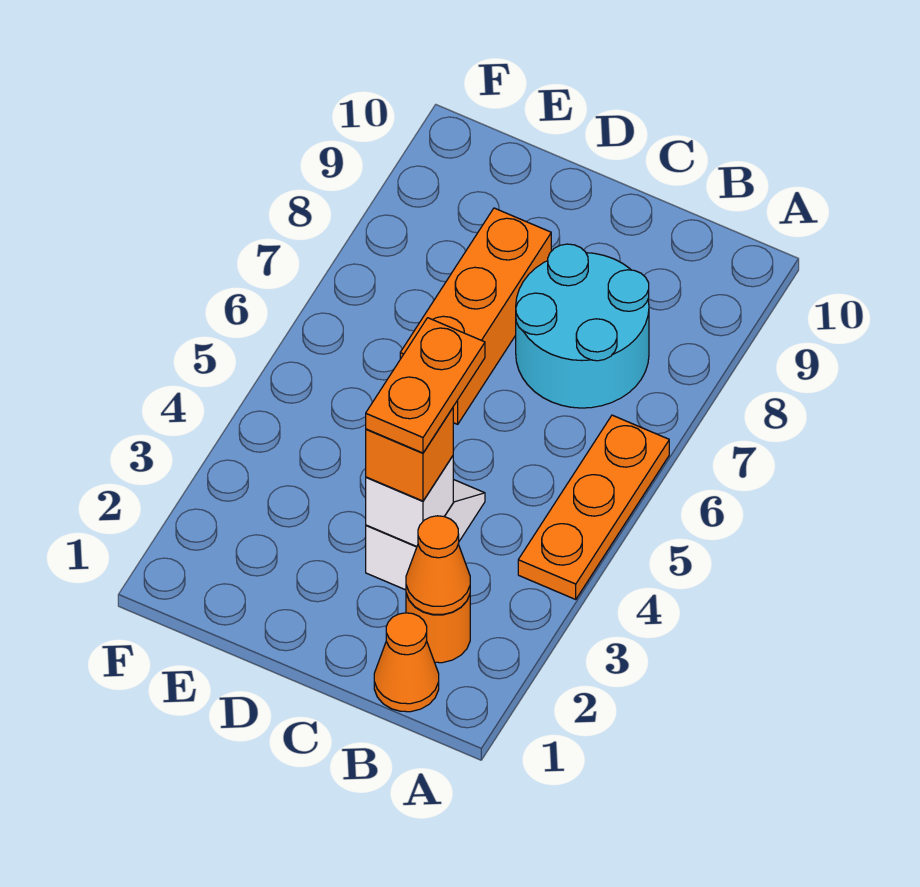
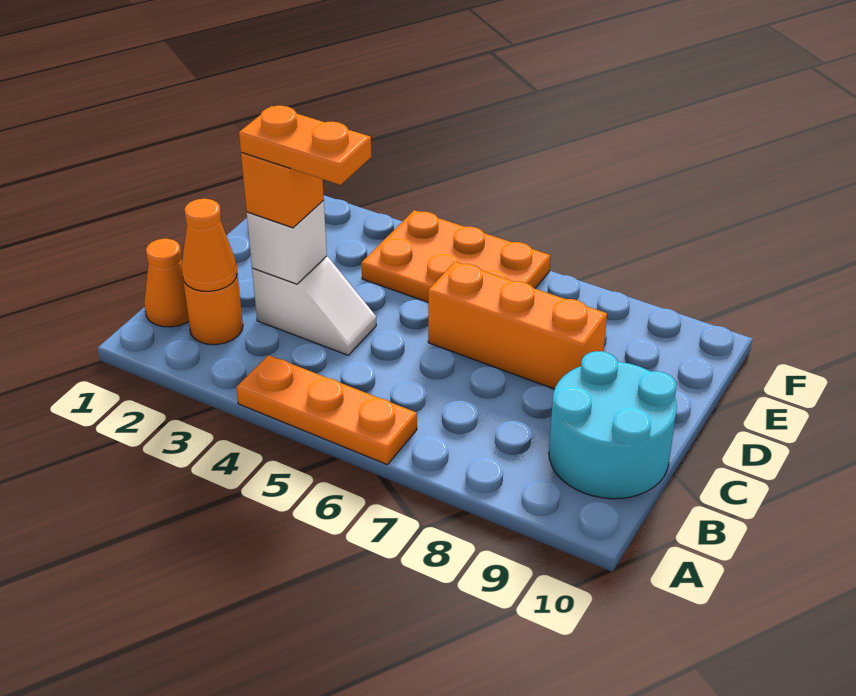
cyan 2x2 round brick [516,244,649,408] -> cyan 2x2 round brick moved to [549,351,677,499]
none -> orange 2x3 plate [361,210,551,302]

